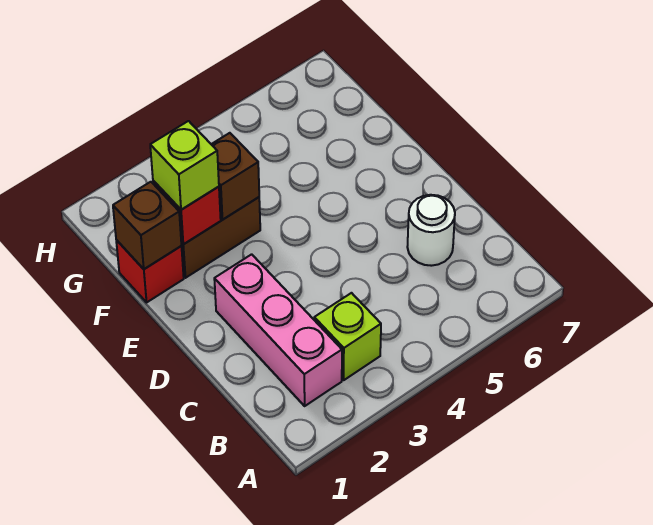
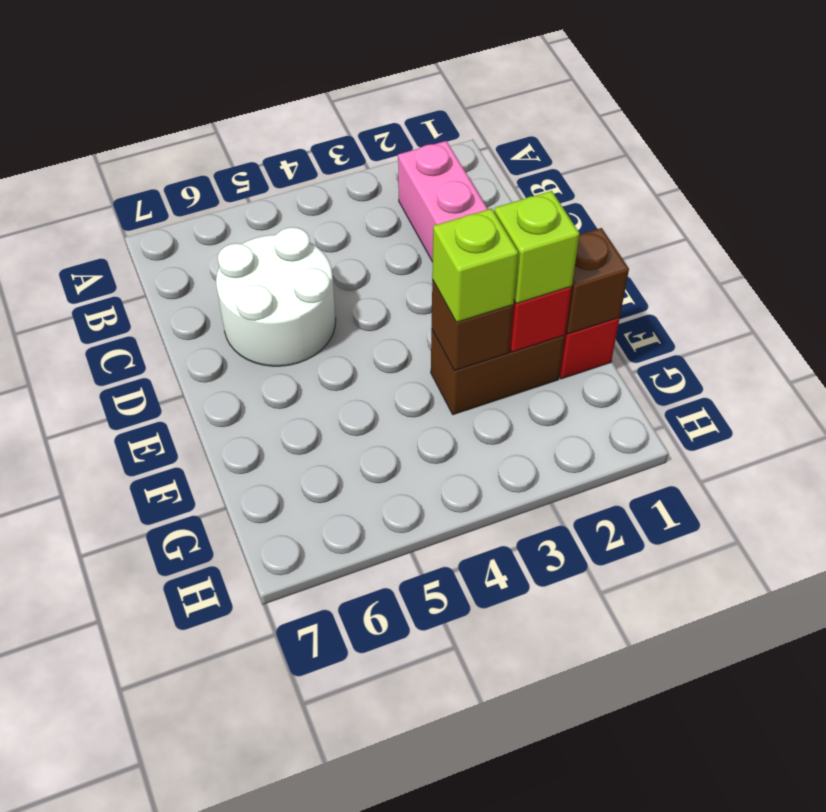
lime 1x1 brick [314,293,381,380] -> lime 1x1 brick moved to [432,209,518,322]
white 1x1 round brick [407,195,455,266] -> white 2x2 round brick [216,227,336,366]

